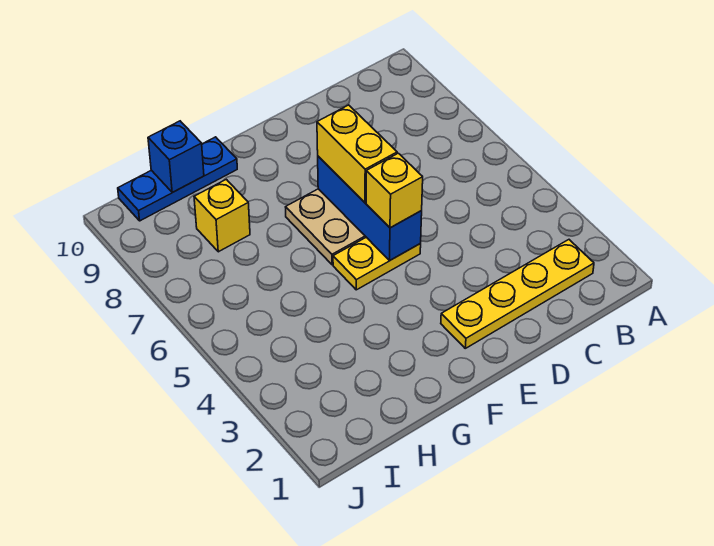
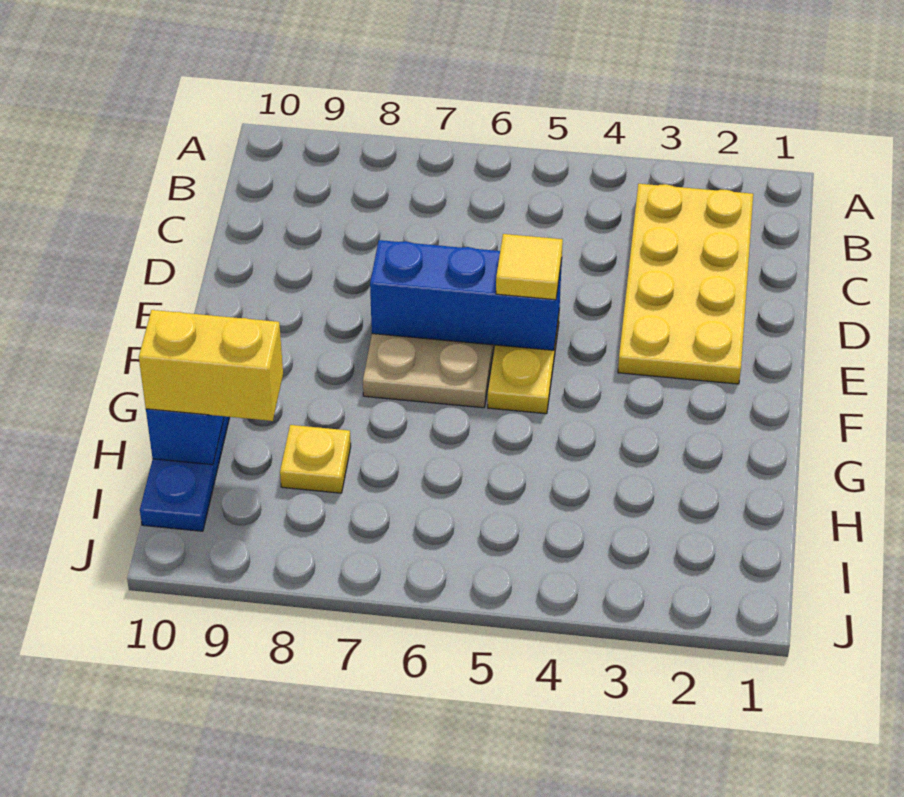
yellow 1x4 plate [441,240,594,348] -> yellow 2x4 plate [618,184,753,384]
yellow 1x1 brick [366,153,423,228] -> yellow 1x1 tile [496,234,563,300]
yellow 1x2 brick [317,105,397,203] -> yellow 1x2 brick moved to [139,310,283,421]
yellow 1x1 brick [194,179,250,252] -> yellow 1x1 plate [280,425,351,493]

